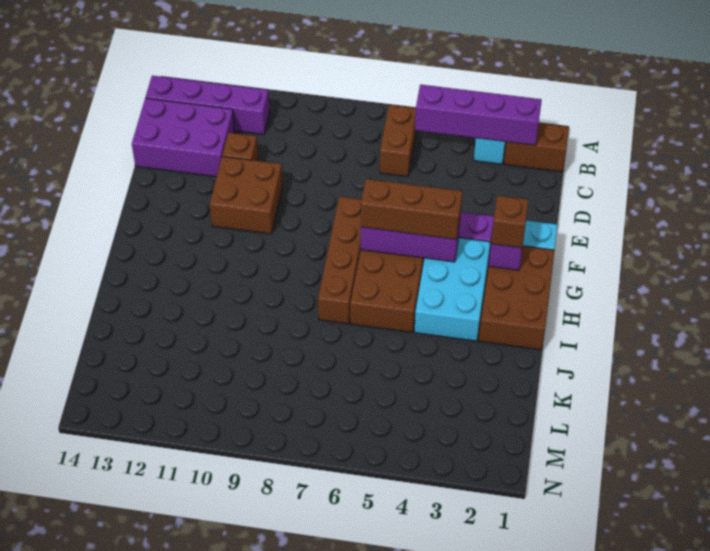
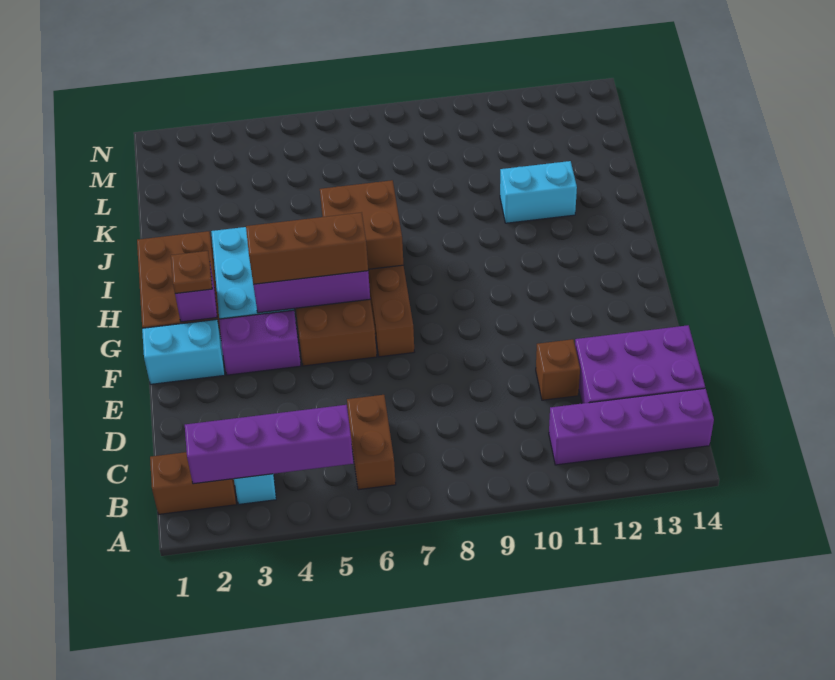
brown 2x2 brick [210,156,283,234] -> brown 2x2 brick moved to [320,180,403,269]
brown 1x1 brick [491,196,529,248] -> brown 1x1 plate [171,251,212,294]
none -> cyan 1x2 brick [500,161,577,223]

